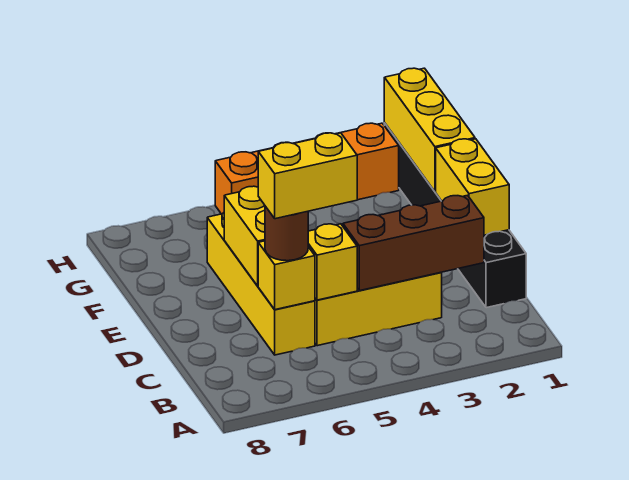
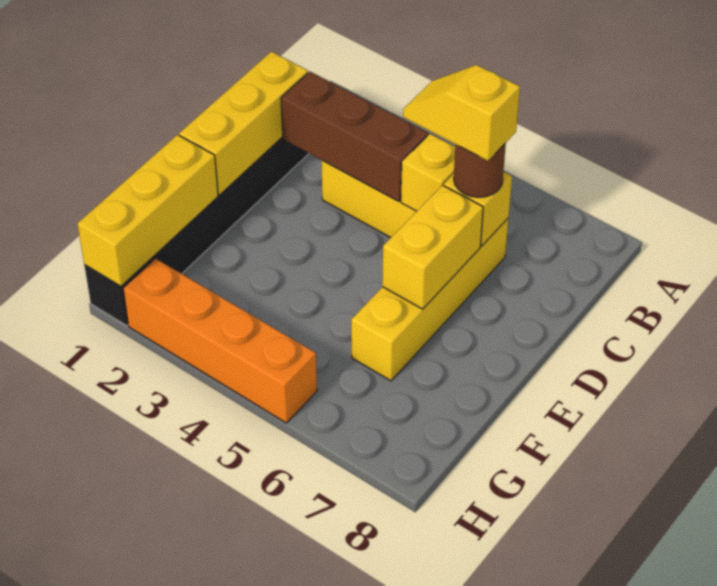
yellow 1x2 brick [258,133,357,219] -> yellow 1x2 slope [403,65,520,161]
yellow 1x2 brick [436,139,509,235] -> yellow 1x3 brick [179,52,308,195]

